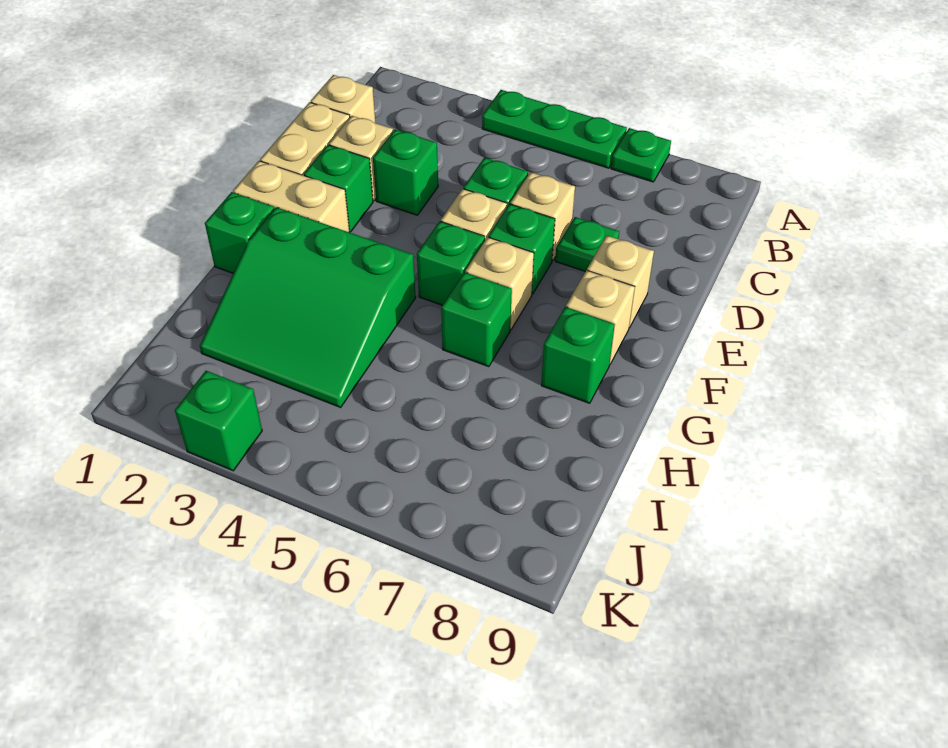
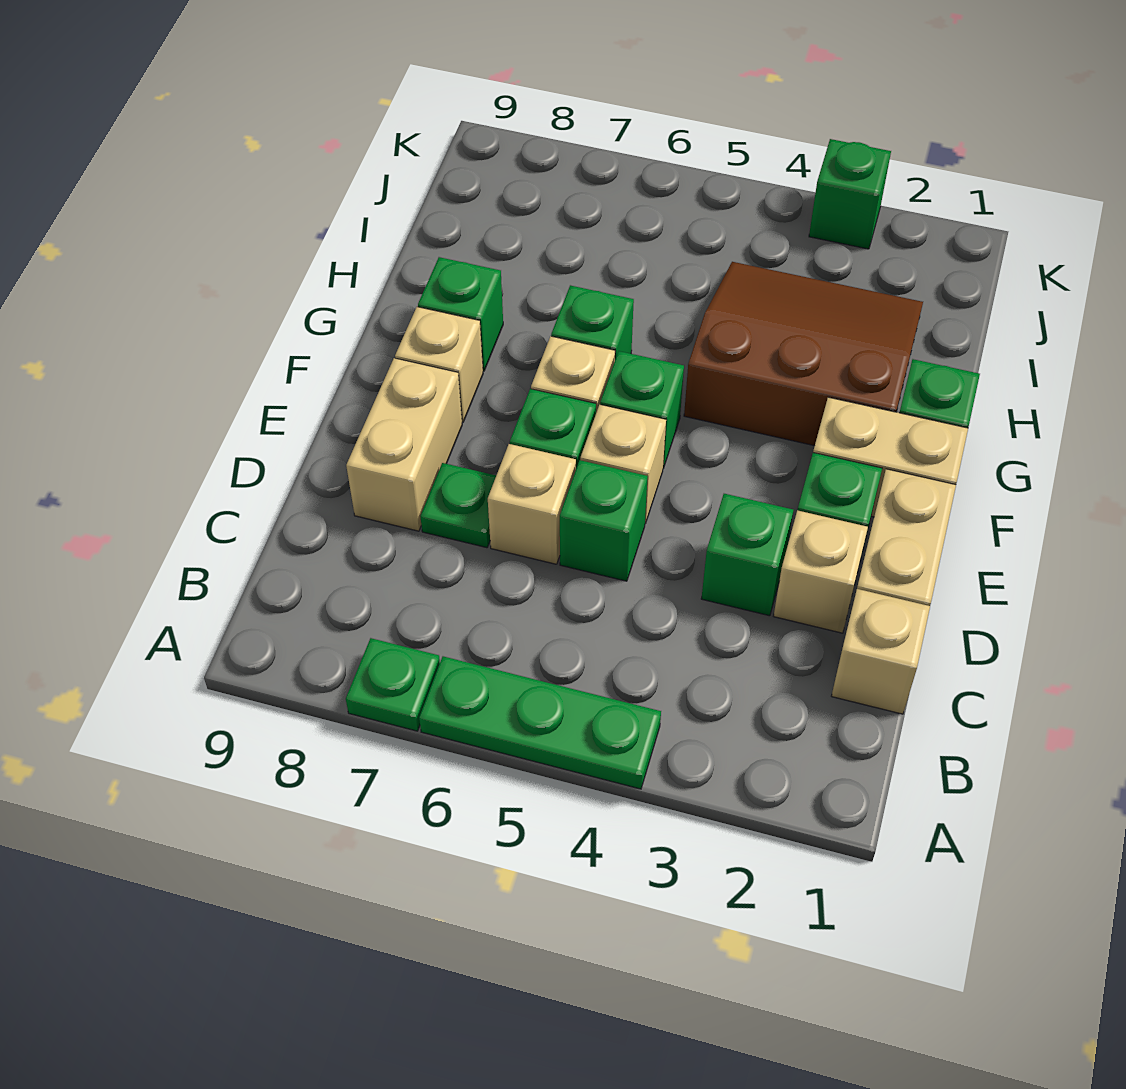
tan 1x1 brick [587,236,654,328] -> tan 1x2 brick [346,358,462,531]
green 3x3 slope [200,207,416,407] -> brown 3x3 slope [684,262,923,446]

